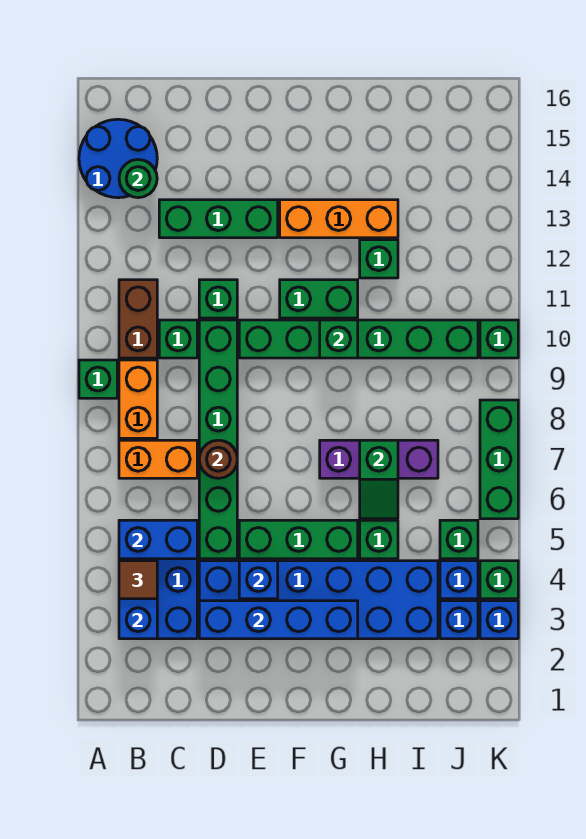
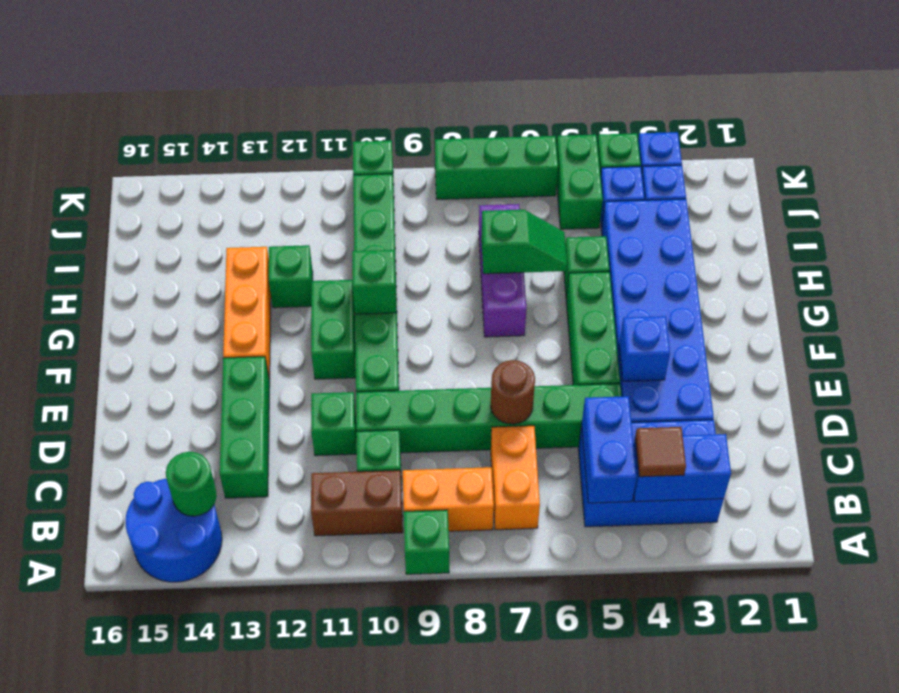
blue 1x4 brick [199,601,358,639] -> none
green 1x1 brick [440,520,478,559] -> green 1x2 brick [557,135,603,229]

